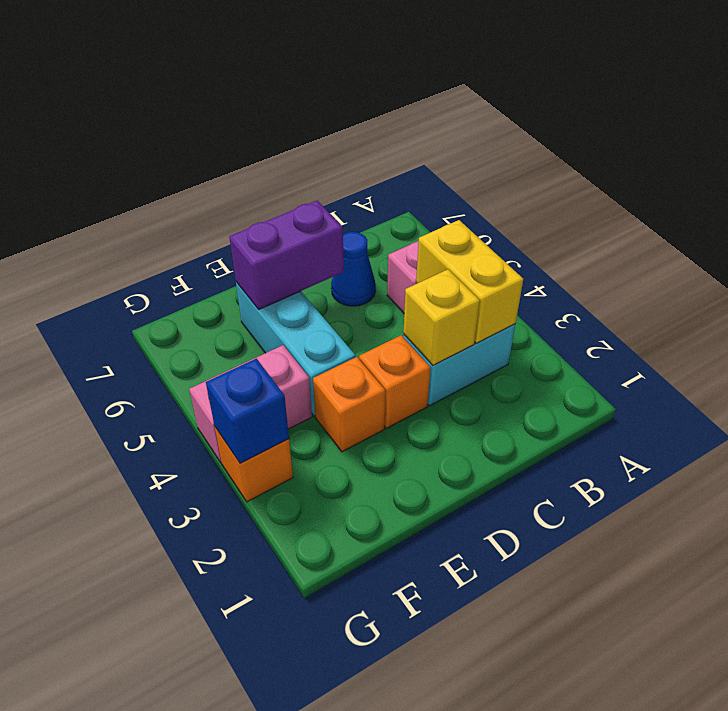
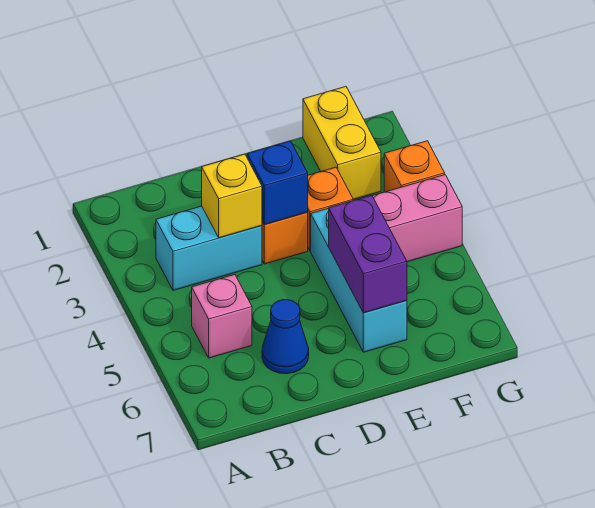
yellow 1x2 brick [416,220,523,344] -> yellow 1x2 brick moved to [303,87,381,199]
purple 1x2 brick [229,201,344,310] -> purple 1x2 brick turned to [329,195,407,313]
blue 1x1 brick [206,358,289,463] -> blue 1x1 brick moved to [247,141,308,225]

